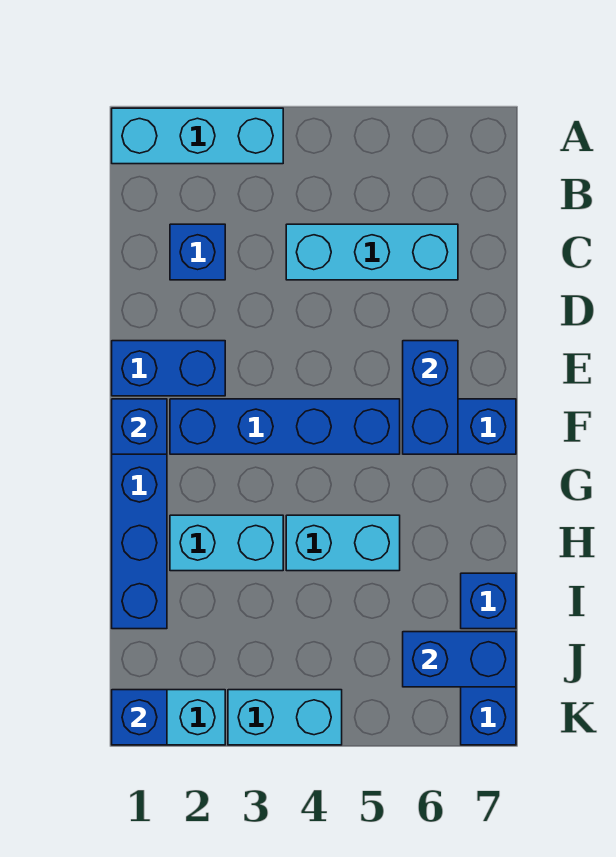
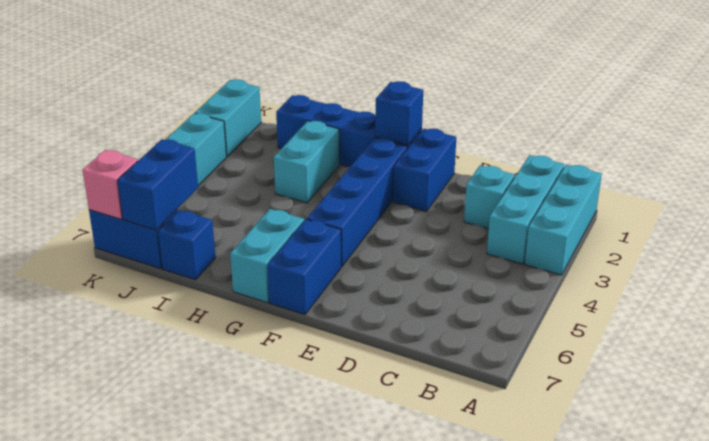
blue 1x1 brick [170,224,225,280] -> cyan 1x1 brick [464,165,515,229]
cyan 1x3 brick [286,224,458,280] -> cyan 1x3 brick moved to [487,155,564,264]
blue 1x2 brick [403,341,458,454] -> none
cyan 1x2 brick [286,515,400,571] -> cyan 1x2 brick moved to [230,209,304,303]
blue 1x1 brick [112,690,167,745] -> none
none -> pink 1x1 brick [83,150,138,219]

